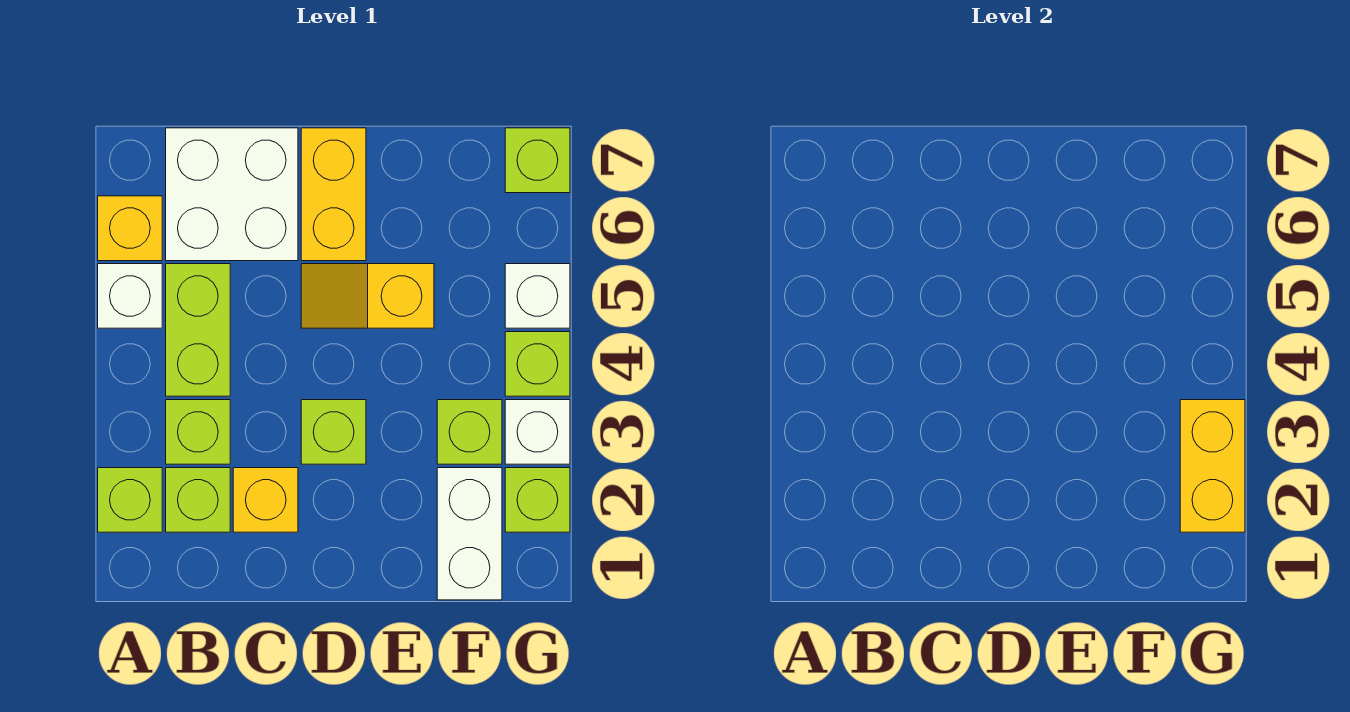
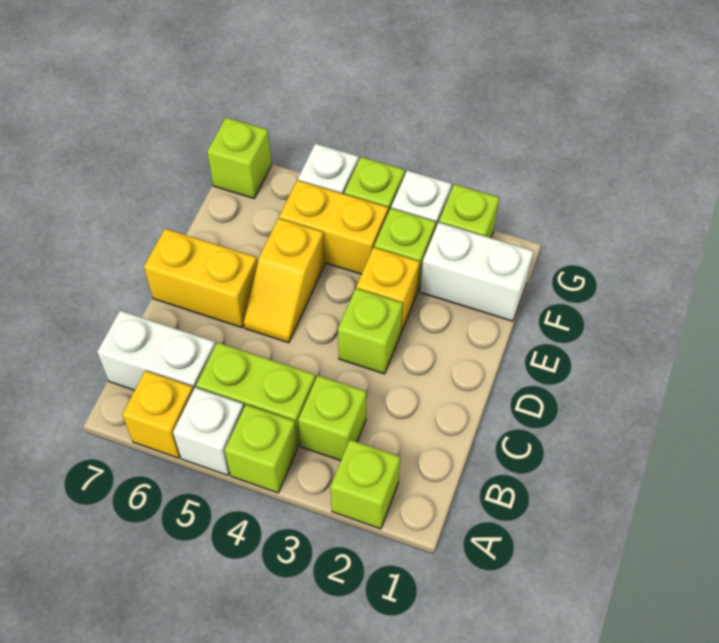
lime 1x1 brick [166,468,230,532] -> lime 1x1 brick moved to [225,405,298,493]
white 2x2 brick [166,128,298,261] -> white 1x2 brick [97,311,216,390]
yellow 1x1 brick [233,468,298,532] -> yellow 1x1 brick moved to [356,248,420,332]
yellow 1x2 brick [1180,400,1245,532] -> yellow 1x2 brick moved to [279,180,388,274]

